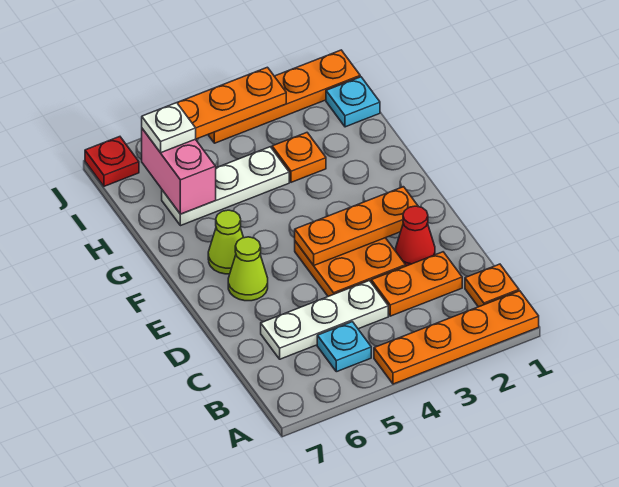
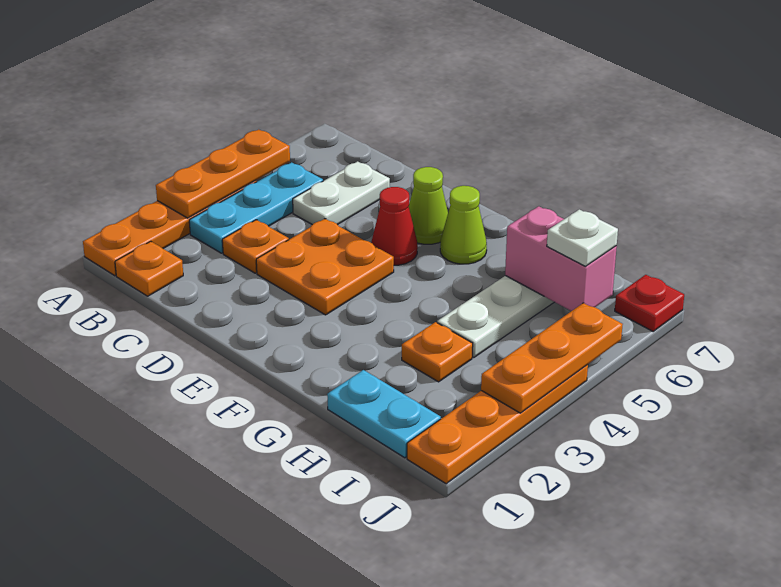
cyan 1x1 plate [317,322,371,372] -> cyan 1x3 plate [189,162,323,253]
orange 1x2 plate [371,252,462,316] -> orange 1x1 plate [222,220,289,273]
white 1x3 plate [261,281,388,359] -> white 1x2 plate [293,161,390,225]
red 1x1 cone [396,206,435,266] -> red 1x1 cone moved to [371,187,418,265]
orange 1x3 plate [295,187,418,265] -> orange 1x3 plate moved to [156,130,290,218]
cyan 1x1 plate [326,77,380,127] -> cyan 1x2 plate [327,370,441,458]

